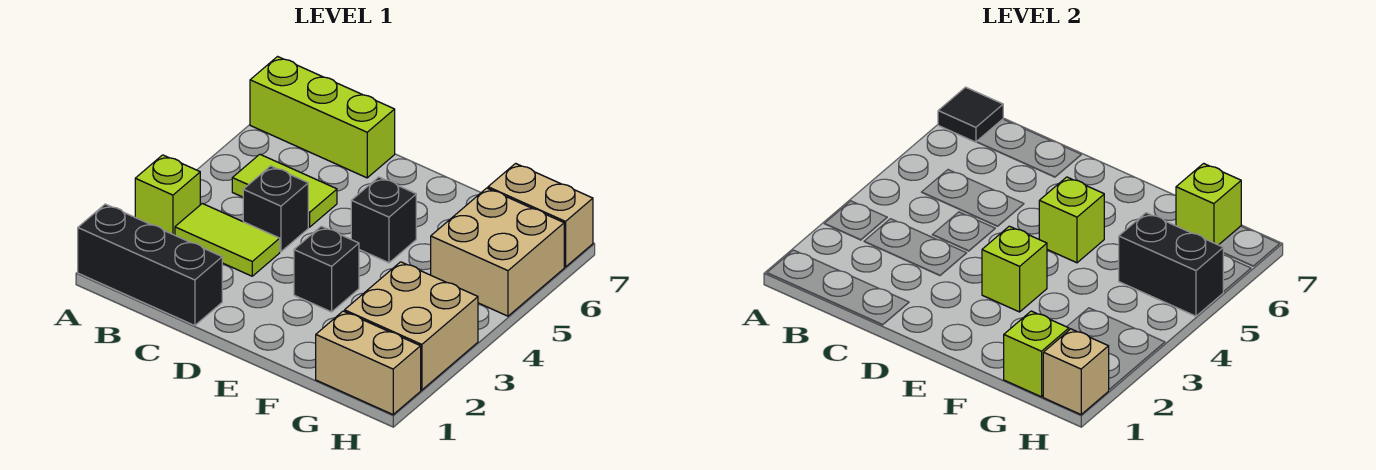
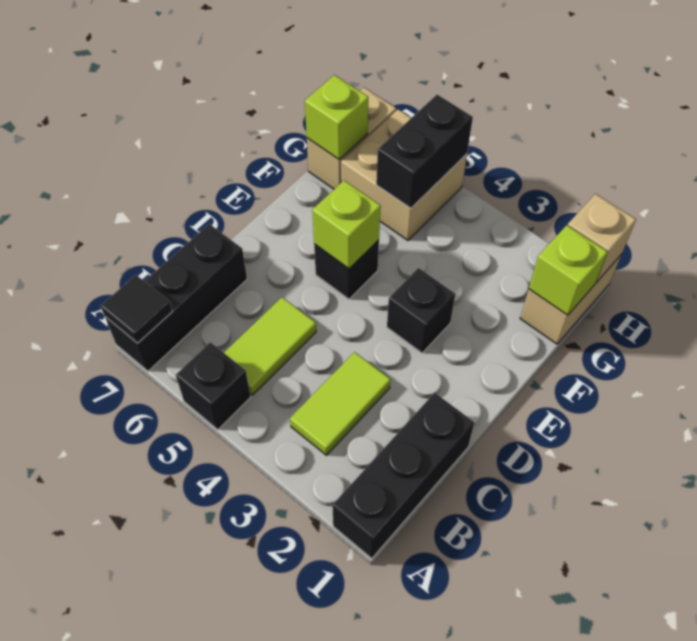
lime 1x1 brick [135,155,200,235] -> none
lime 1x3 brick [250,57,395,178] -> black 1x3 brick [105,224,247,371]
black 1x1 brick [243,166,308,252] -> black 1x1 brick moved to [176,342,251,430]
lime 1x1 brick [982,226,1047,312] -> none
tan 2x2 brick [345,262,478,390] -> none

